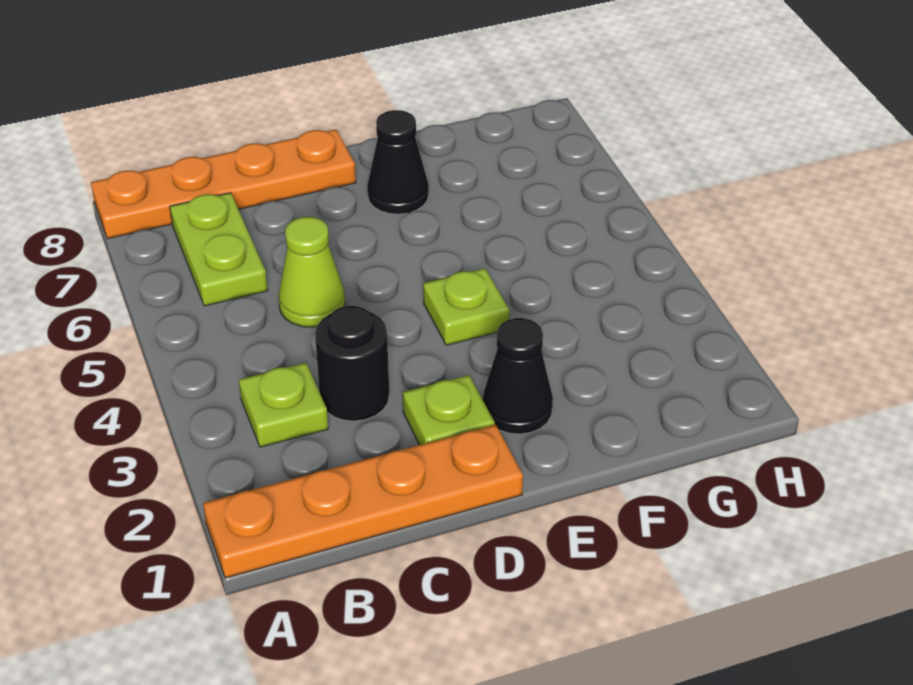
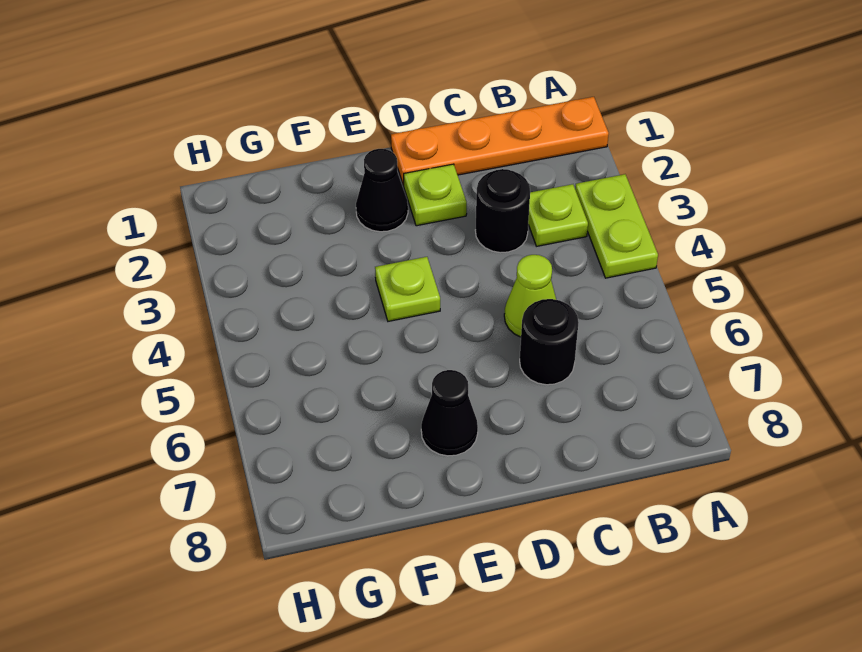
orange 1x4 plate [91,129,356,239] -> none
lime 1x2 plate [170,193,268,306] -> lime 1x2 plate moved to [575,174,658,278]
none -> black 1x1 round brick [520,299,579,385]

